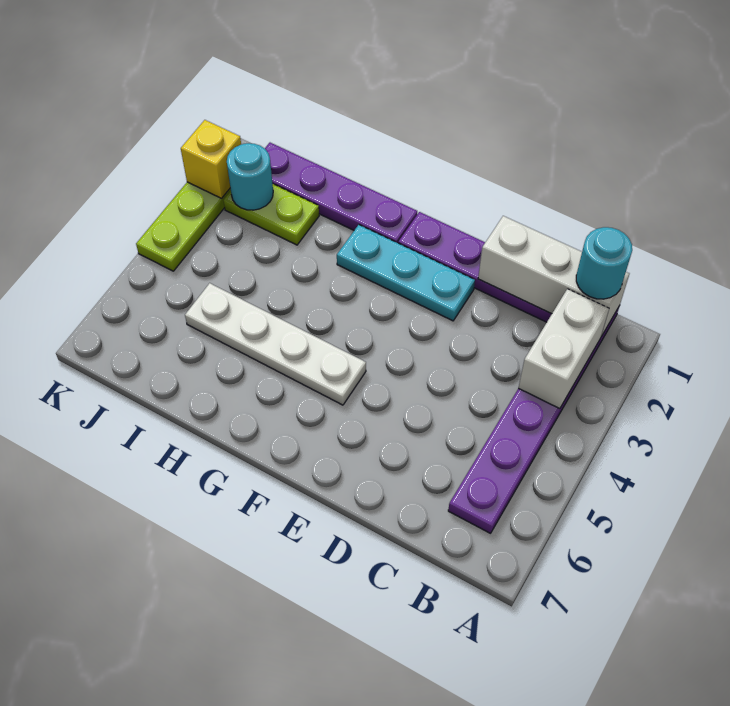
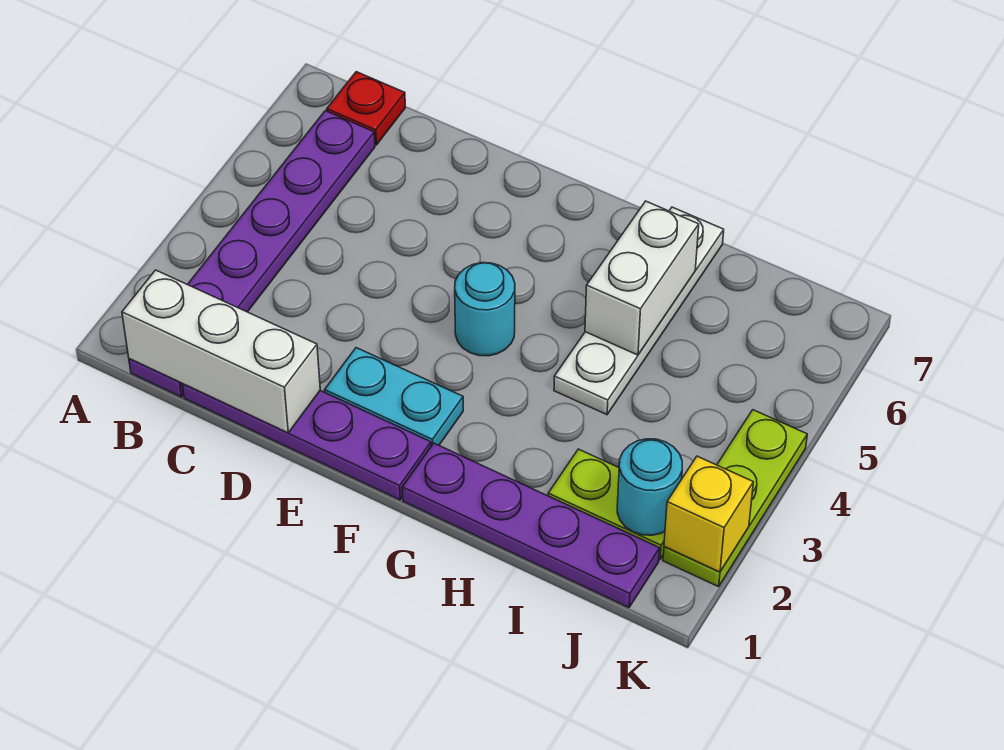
cyan 1x1 round brick [576,227,632,299] -> cyan 1x1 round brick moved to [455,263,515,356]
white 1x2 brick [519,289,609,409] -> white 1x2 brick moved to [585,201,699,355]
none -> red 1x1 plate [327,72,405,145]
cyan 1x3 plate [337,225,475,321] -> cyan 1x2 plate [325,348,463,446]
white 1x4 plate [185,283,366,405] -> white 1x4 plate turned to [554,207,724,415]

